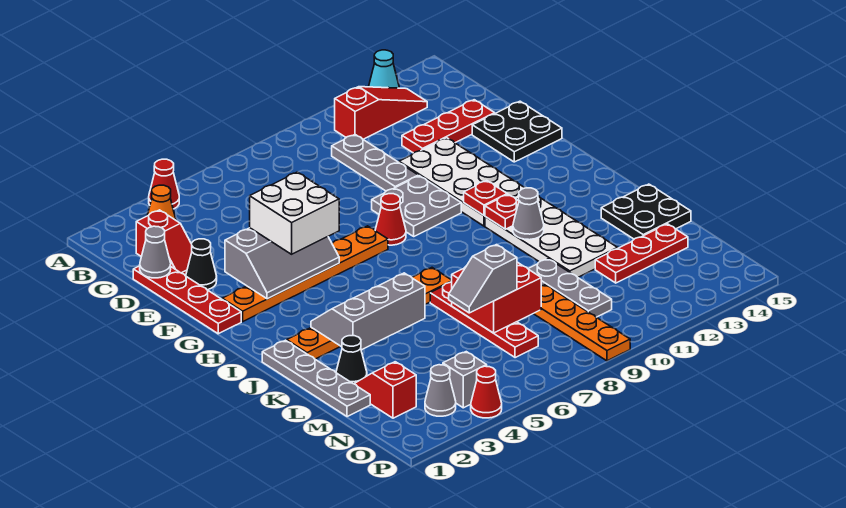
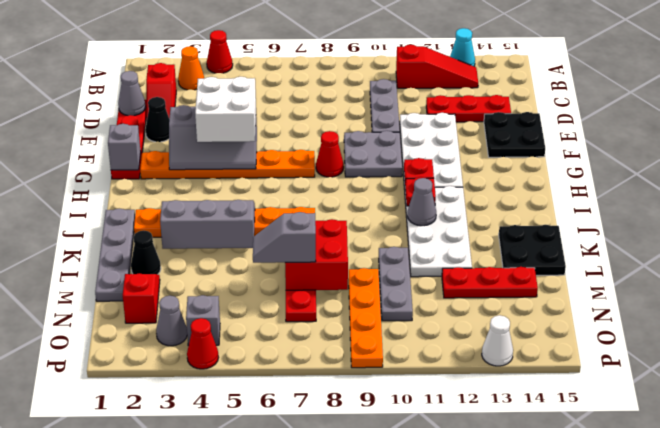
none -> grey 1x1 brick [108,124,141,170]
none -> white 1x1 cone [482,315,513,366]

